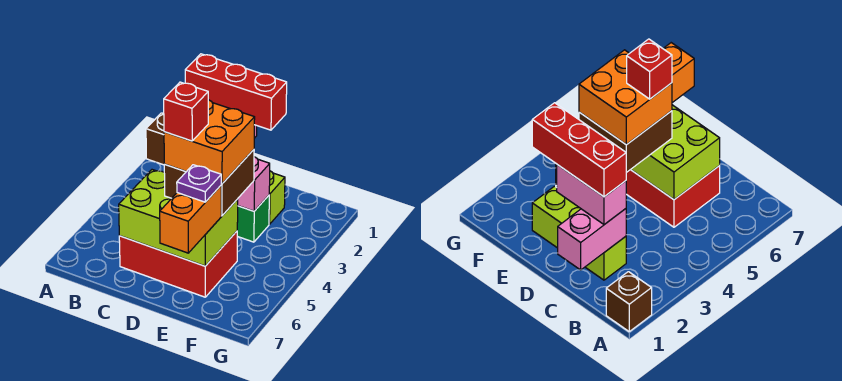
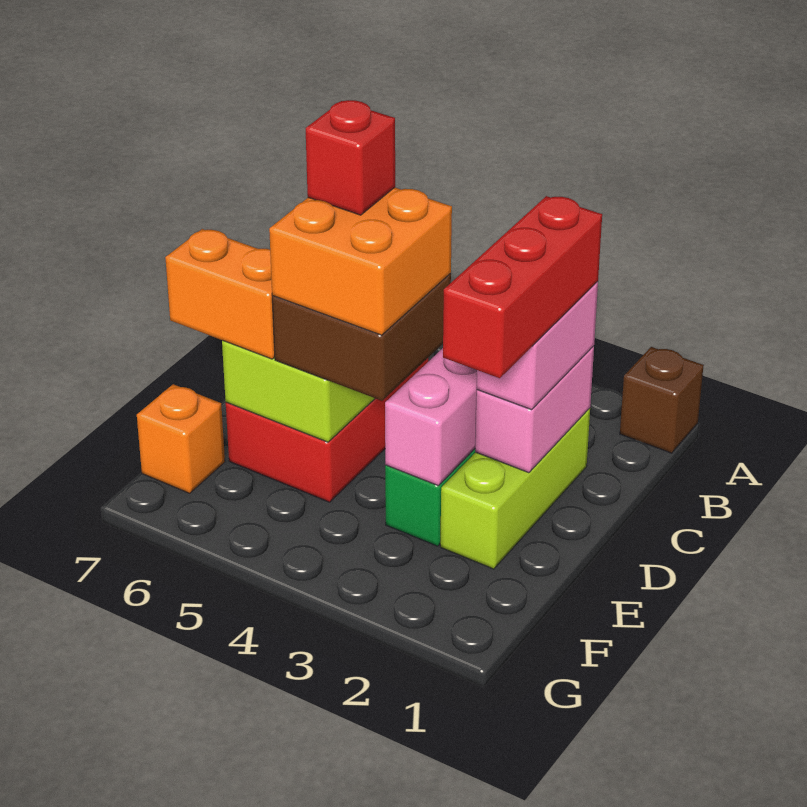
pink 1x2 brick [558,209,626,270] -> pink 1x2 brick turned to [475,346,594,473]
purple 1x1 plate [177,165,221,202] -> none
none -> orange 1x1 brick [137,384,225,493]

